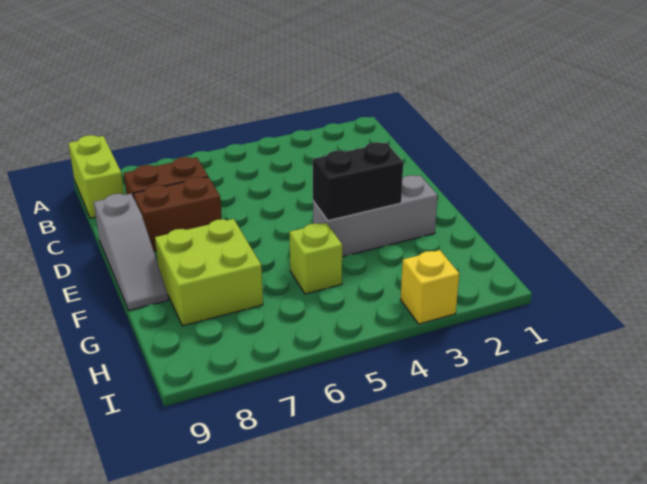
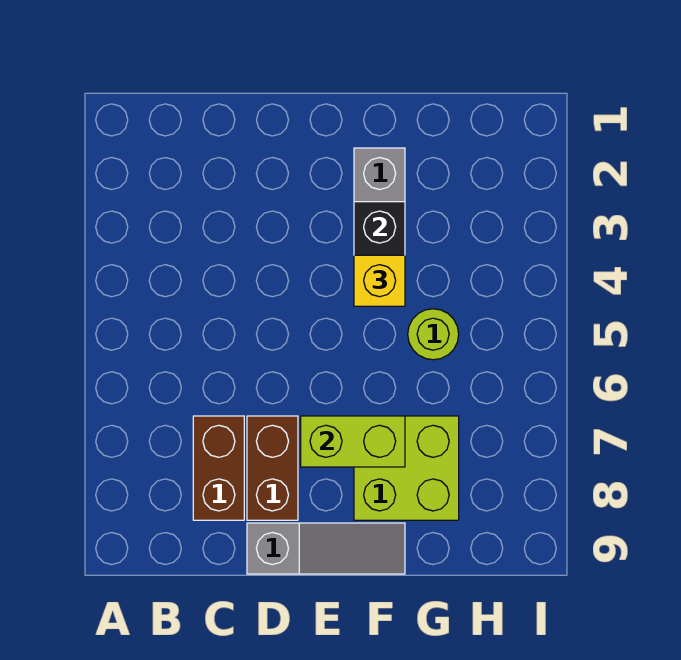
lime 1x2 brick [68,135,124,218] -> lime 1x2 brick moved to [301,416,405,467]
lime 1x1 brick [289,223,342,294] -> lime 1x1 round brick [408,309,459,360]
yellow 1x1 brick [401,250,459,324] -> yellow 1x1 brick moved to [354,255,405,306]

